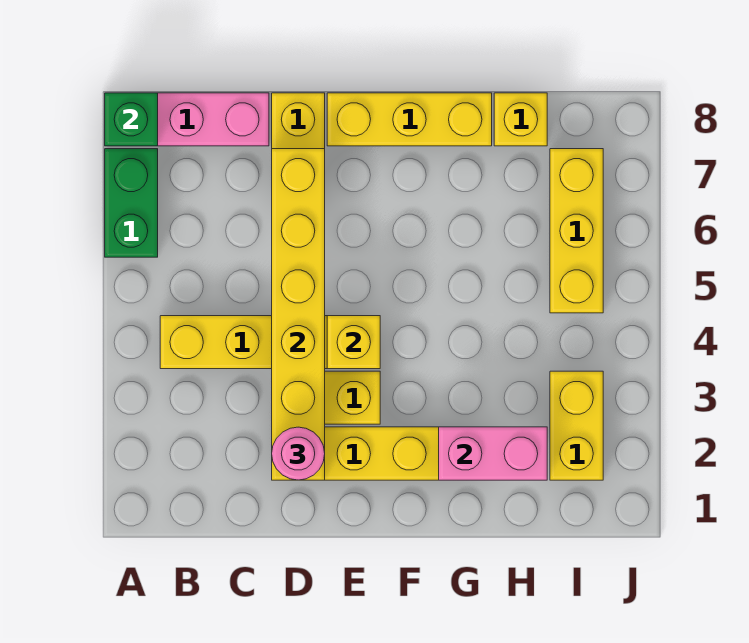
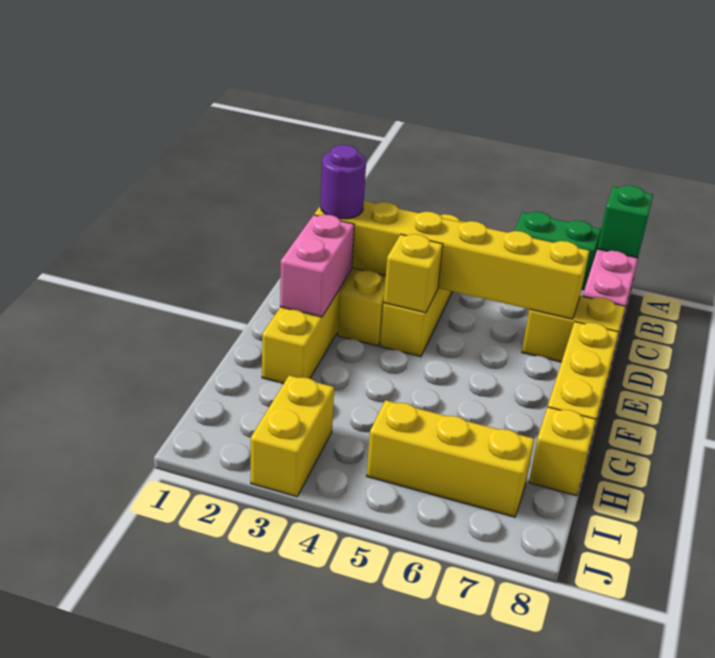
pink 1x1 round brick [272,427,325,480] -> purple 1x1 round brick [321,145,366,219]
pink 1x2 brick [439,427,547,480] -> pink 1x2 brick moved to [280,214,355,317]
yellow 1x2 brick [550,371,603,480] -> yellow 1x2 brick turned to [251,375,334,497]

